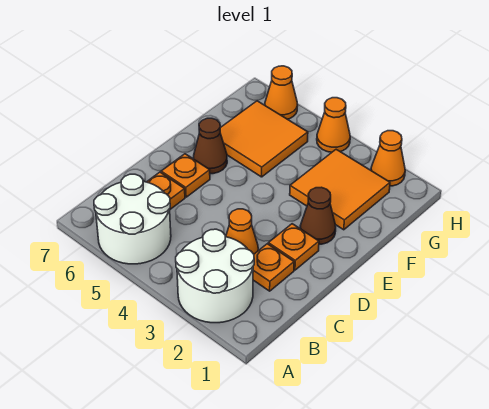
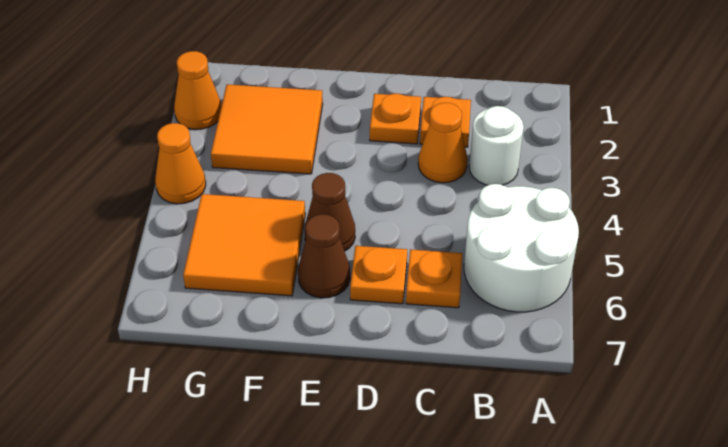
white 2x2 round brick [176,229,254,323] -> white 1x1 round brick [469,106,524,185]
brown 1x1 cone [300,187,336,244] -> brown 1x1 cone moved to [304,173,355,251]
orange 1x1 cone [265,66,298,119] -> none

